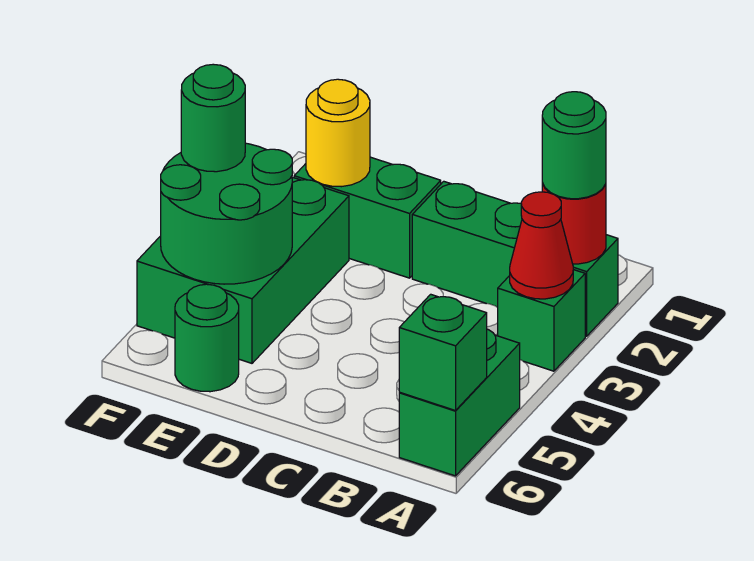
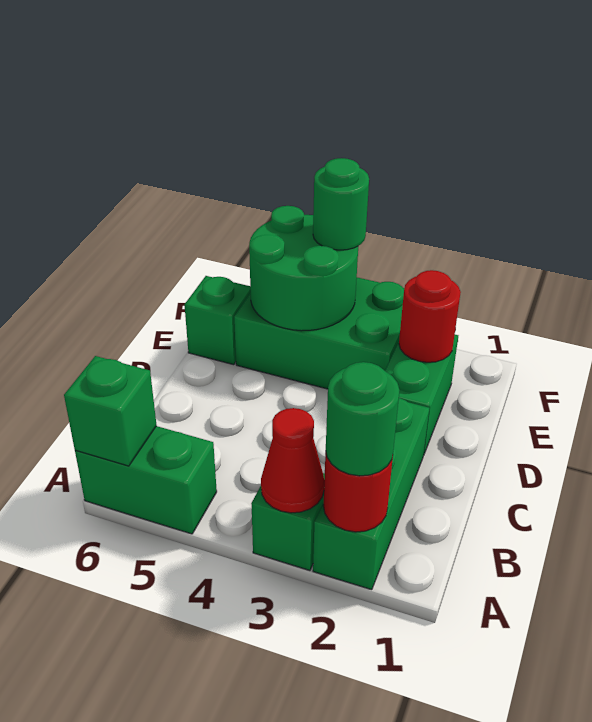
yellow 1x1 round brick [306,79,370,187] -> red 1x1 round brick [399,270,461,362]
green 1x1 round brick [175,284,239,392] -> green 1x1 brick [184,276,251,365]

